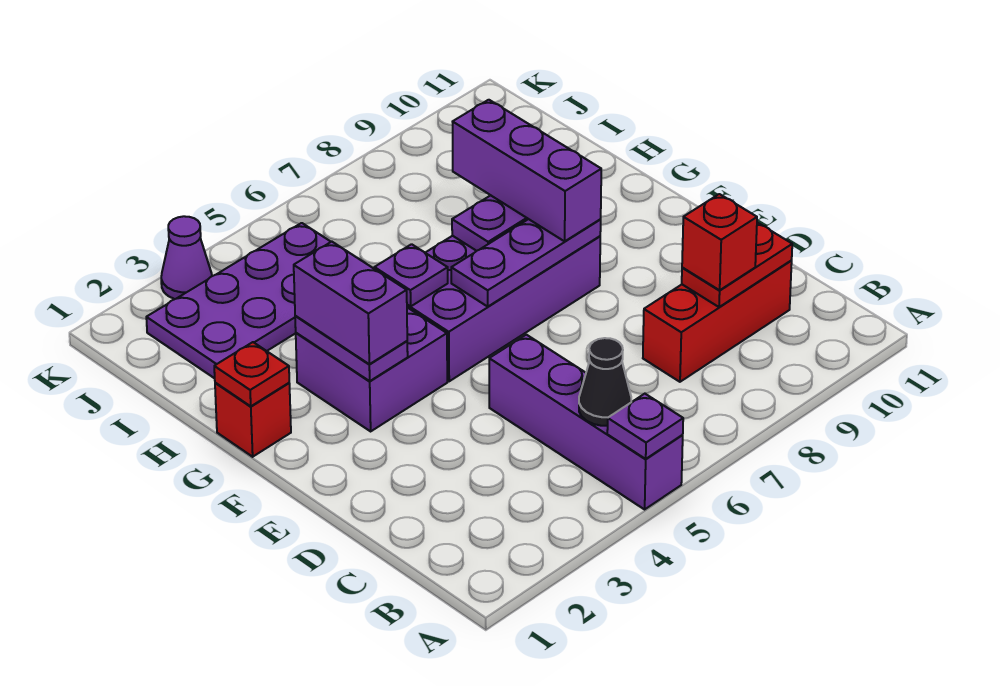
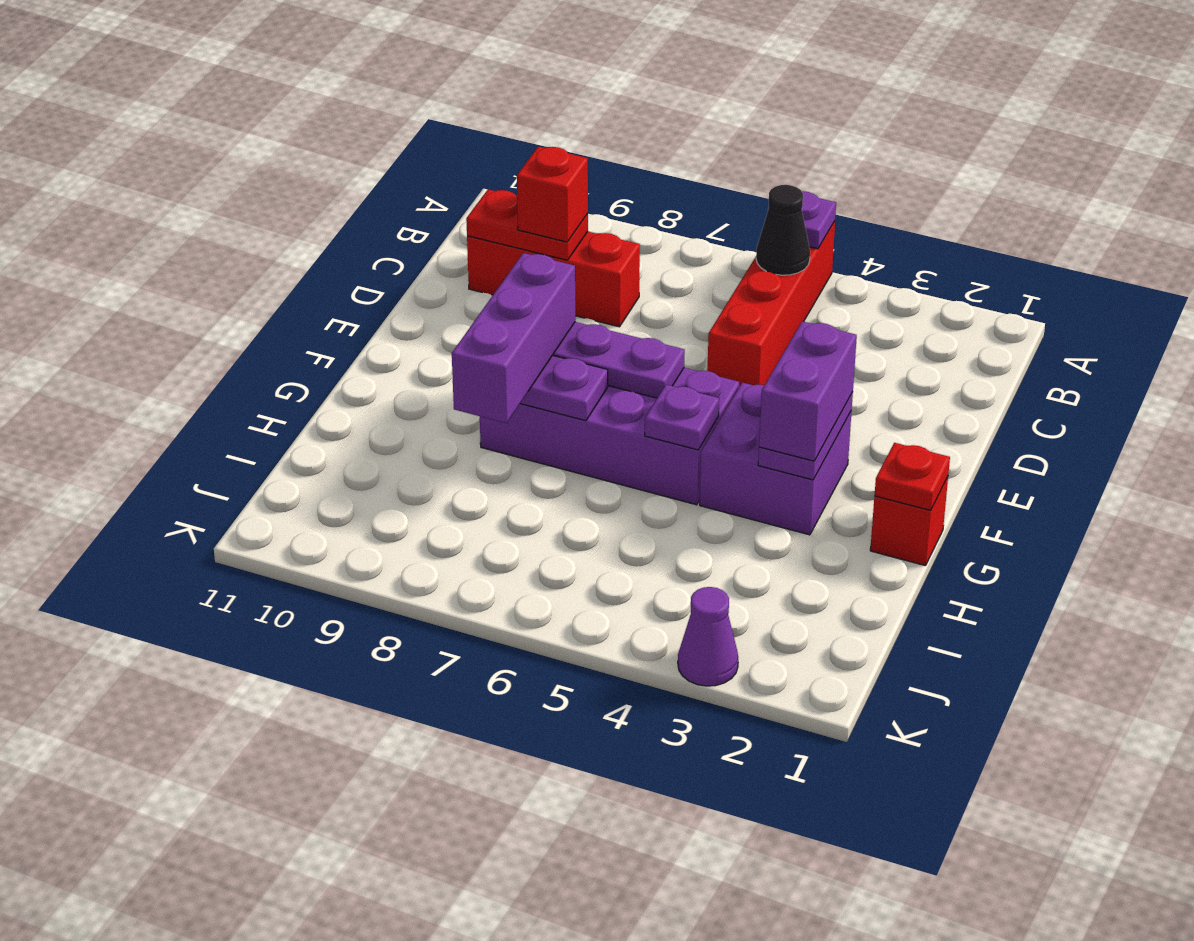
purple 1x4 brick [489,335,683,509] -> red 1x4 brick [707,221,835,386]
purple 2x4 plate [146,223,331,378] -> none

